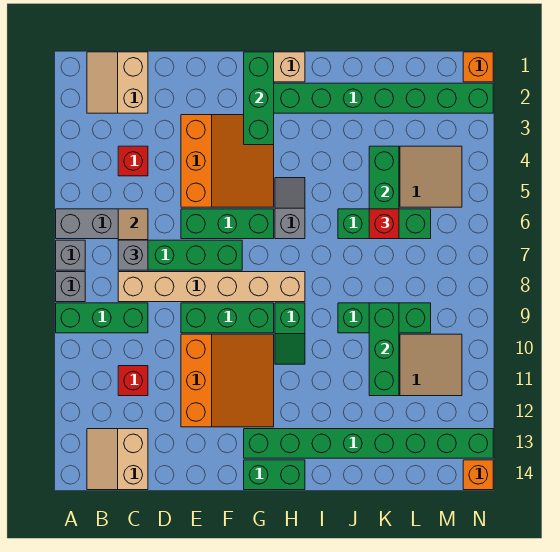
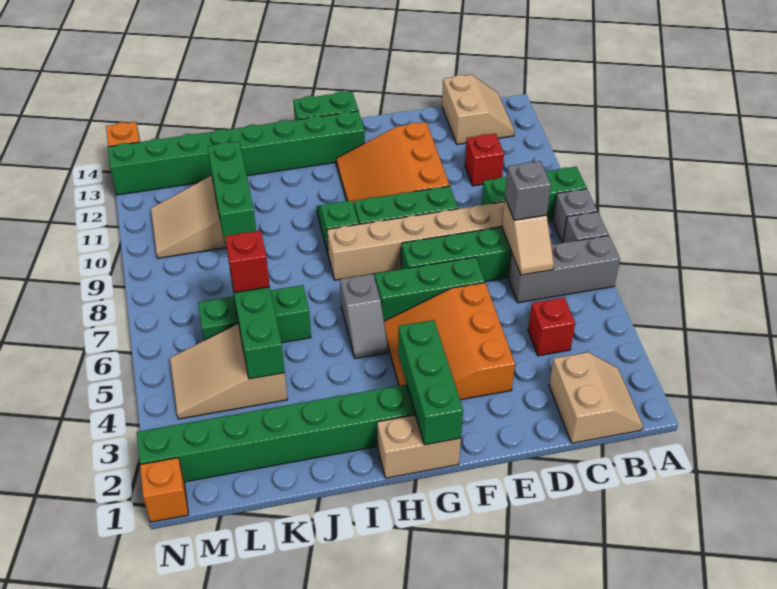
green 1x3 brick [338,303,431,333] -> none

